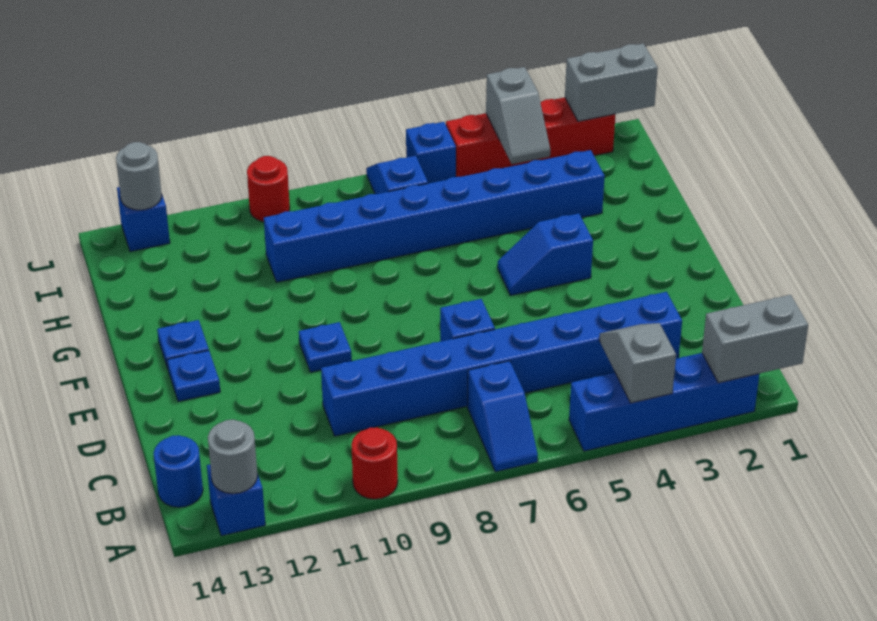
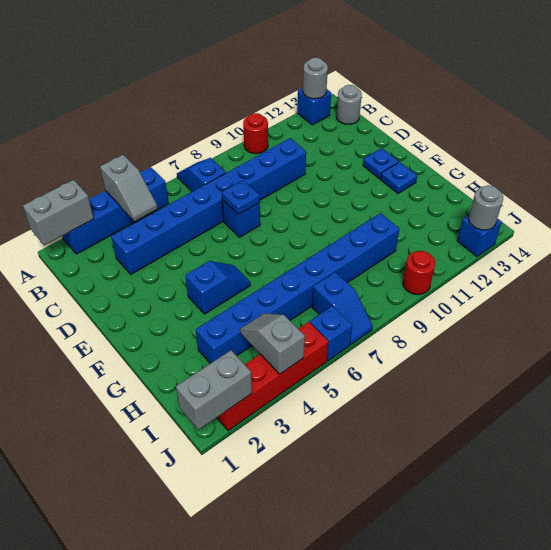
blue 1x1 round brick [154,435,203,507] -> grey 1x1 round brick [336,85,362,124]
blue 1x1 plate [299,322,352,372] -> blue 1x1 plate moved to [222,180,260,215]

